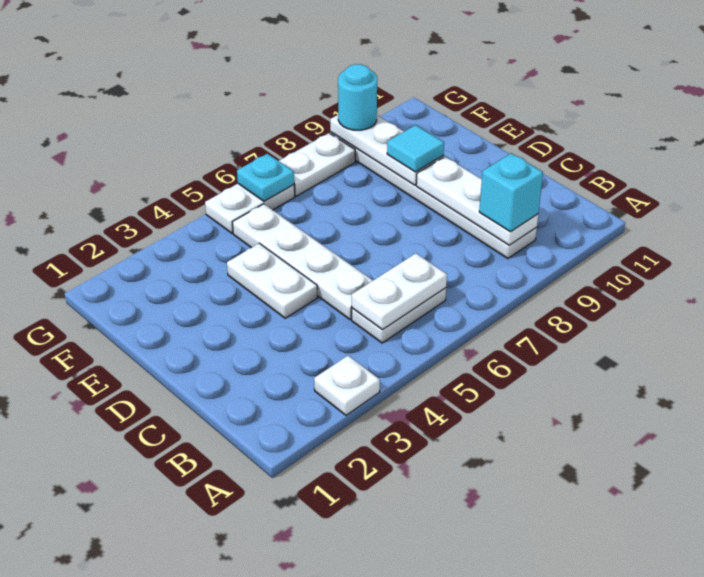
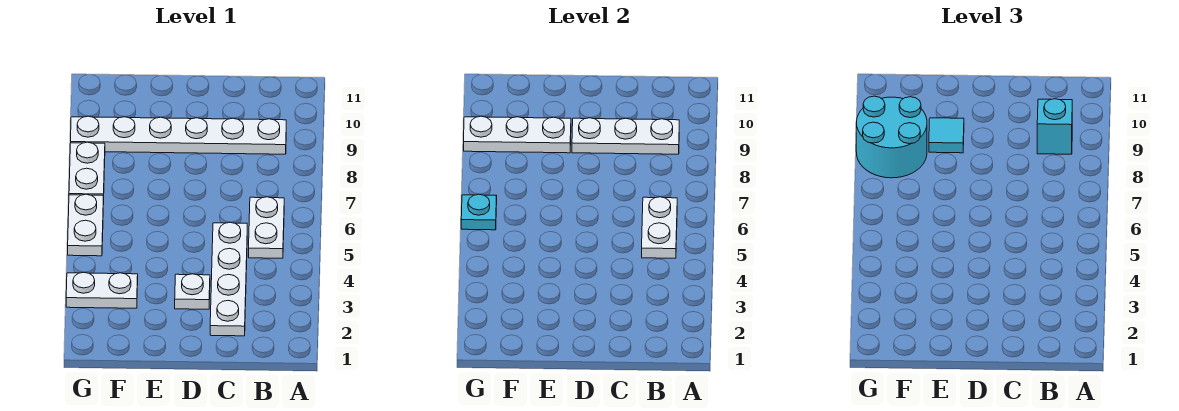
white 1x1 plate [314,356,380,415] -> white 1x1 plate moved to [175,274,210,309]
white 1x4 plate [232,204,373,320] -> white 1x4 plate turned to [210,222,247,336]
white 1x2 plate [227,243,317,318] -> white 1x2 plate moved to [66,273,138,308]
cyan 1x1 round brick [338,64,377,130] -> cyan 2x2 round brick [856,96,927,178]

